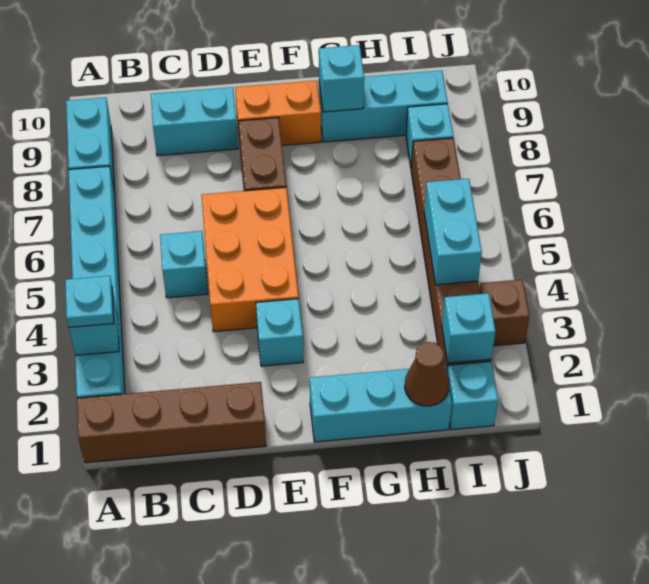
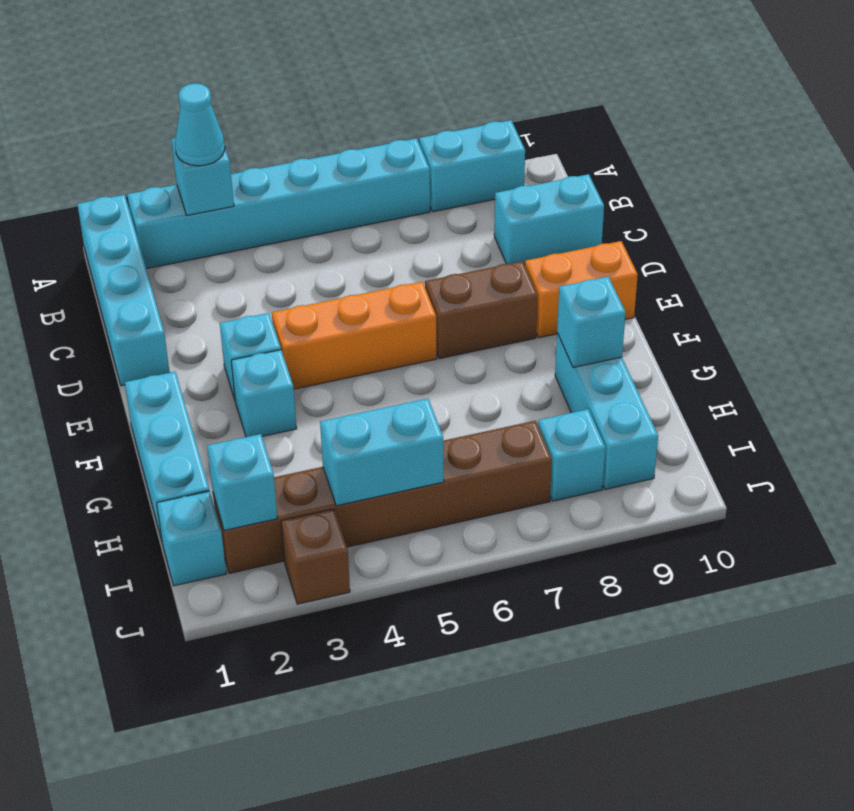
brown 1x4 brick [77,382,266,463] -> cyan 1x4 brick [77,195,170,386]
cyan 1x1 plate [65,276,114,327] -> cyan 1x1 cone [175,84,225,166]
cyan 1x1 brick [160,231,208,298] -> cyan 1x1 brick moved to [231,350,297,437]
cyan 1x2 brick [151,87,238,156] -> cyan 1x2 brick turned to [494,174,604,265]
orange 2x3 brick [202,187,299,332] -> orange 1x3 brick [272,282,437,389]
orange 1x2 brick [235,80,321,145] -> orange 1x2 brick turned to [525,241,638,338]
brown 1x1 cone [405,342,449,406] -> none

